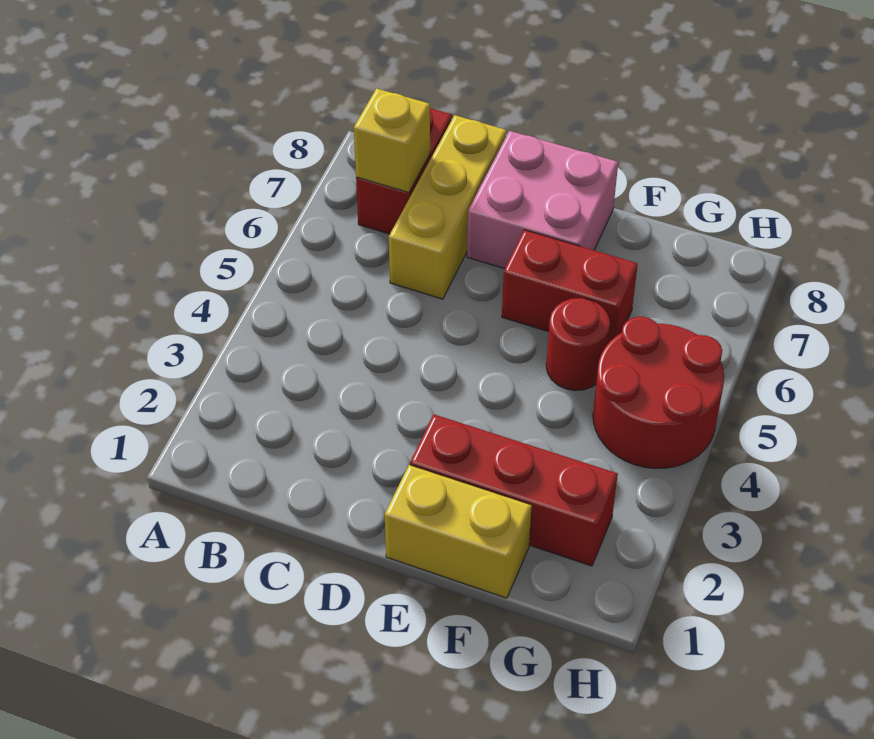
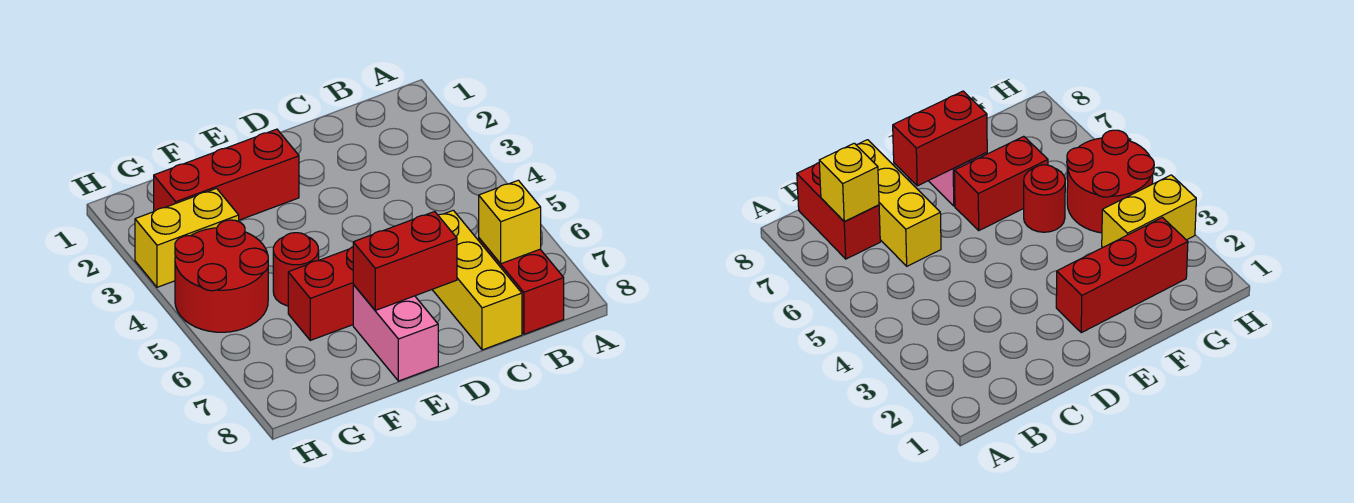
pink 2x2 brick [467,131,618,269] -> pink 1x2 brick [353,285,438,381]
none -> red 1x2 brick [353,212,457,310]
yellow 1x2 brick [385,465,532,598] -> yellow 1x2 brick moved to [135,188,239,287]

